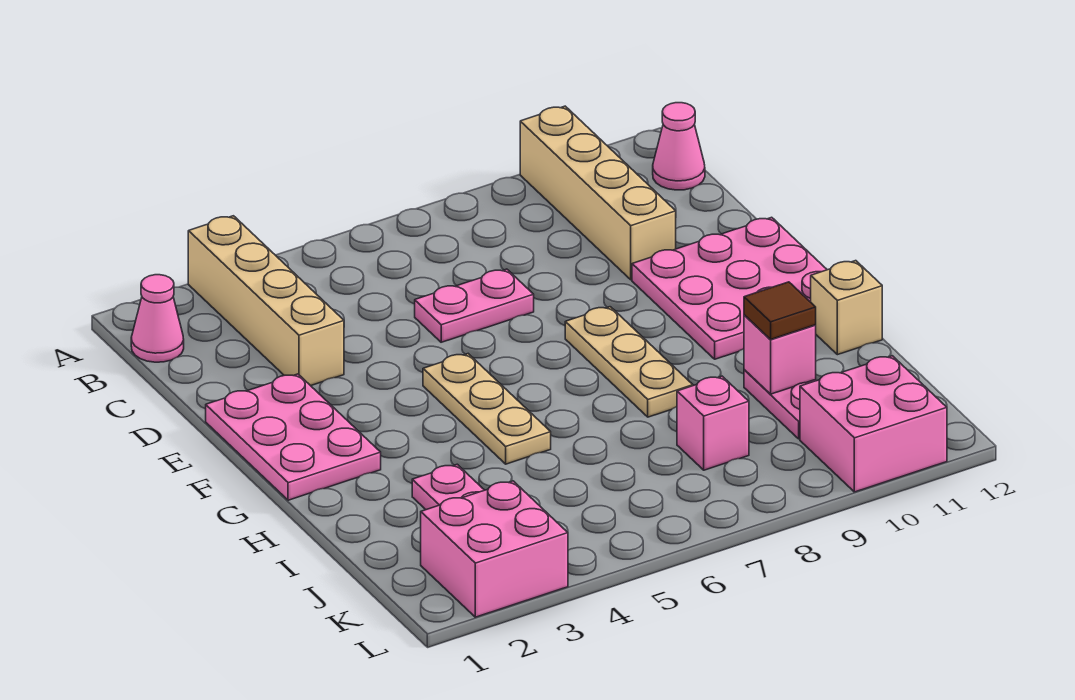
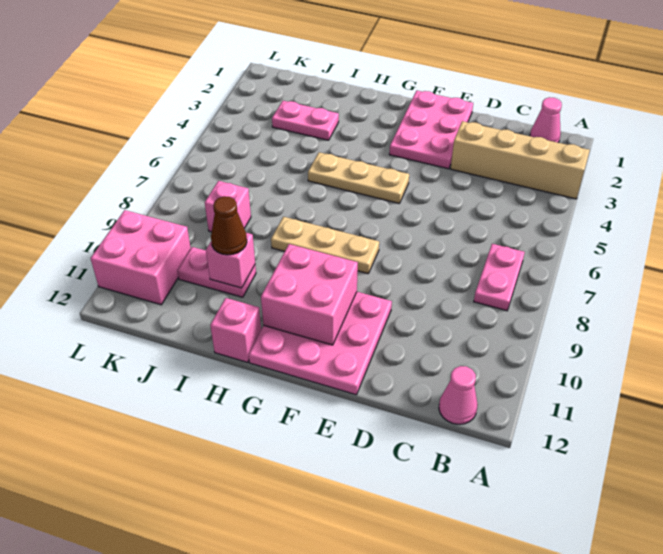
tan 1x4 brick [520,106,676,280] -> none
pink 1x2 plate [415,269,534,342] -> pink 1x2 plate moved to [474,244,525,311]
pink 2x3 plate [206,374,381,500] -> pink 2x3 plate turned to [389,91,473,169]
tan 1x1 brick [811,261,882,355] -> pink 1x1 brick [210,298,261,363]
brown 1x1 tile [744,282,816,339] -> brown 1x1 cone [211,196,247,255]
pink 2x2 brick [421,481,568,617] -> pink 2x2 brick moved to [261,244,358,345]

